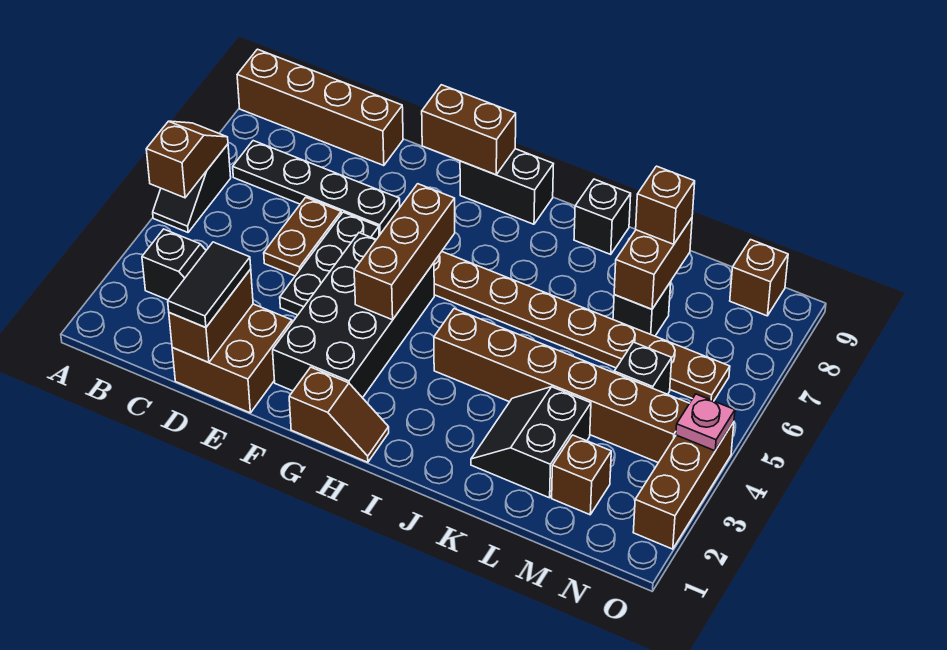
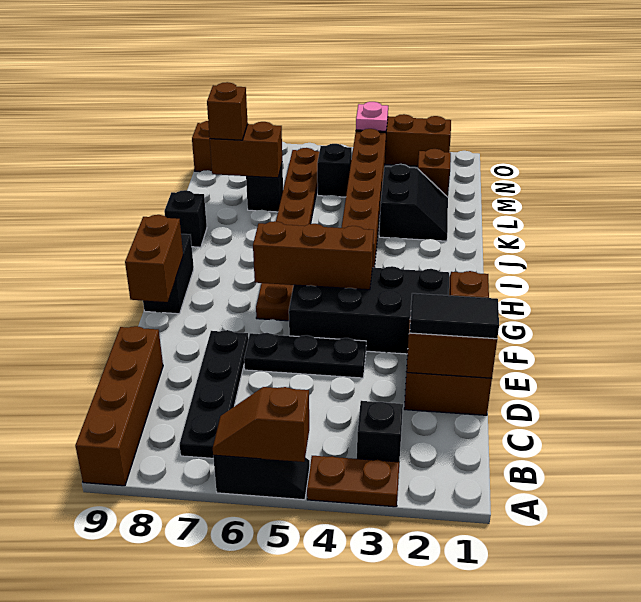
brown 1x2 plate [264,197,341,276] -> brown 1x2 plate moved to [307,456,399,507]
black 2x2 slope [471,387,591,498] -> black 2x2 slope turned to [379,164,448,241]

